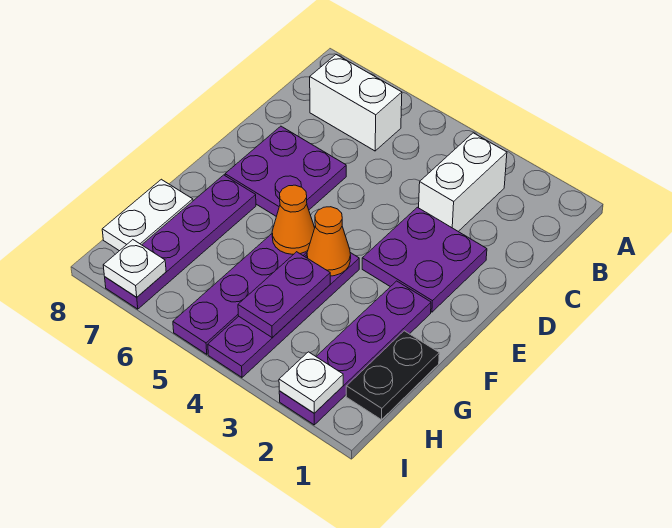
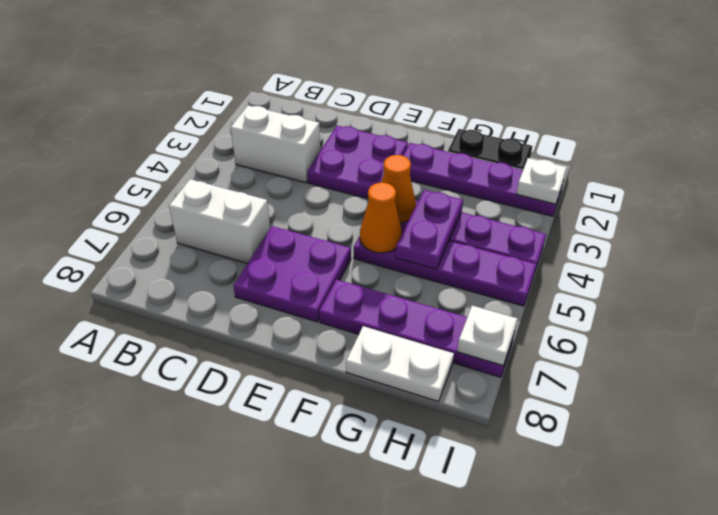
white 1x2 brick [310,55,402,151] -> white 1x2 brick turned to [169,179,270,263]
purple 1x2 plate [238,252,330,338] -> purple 1x2 plate turned to [396,190,463,269]

